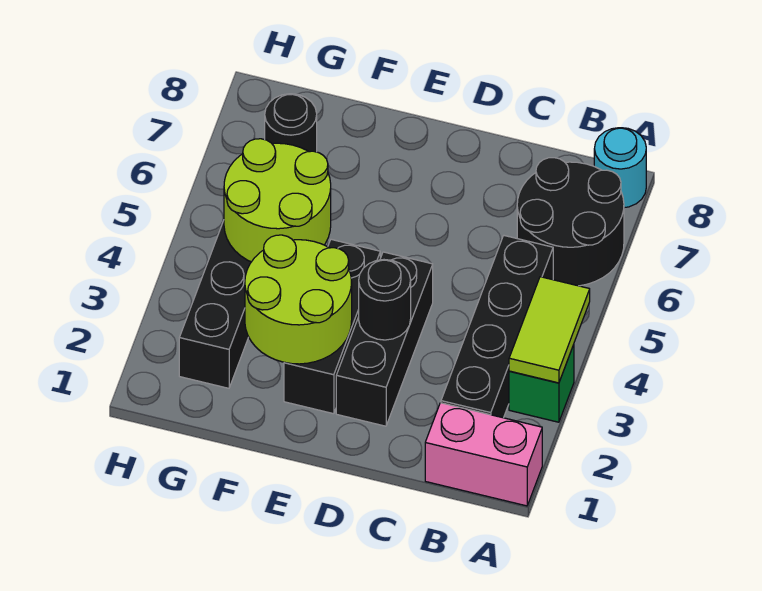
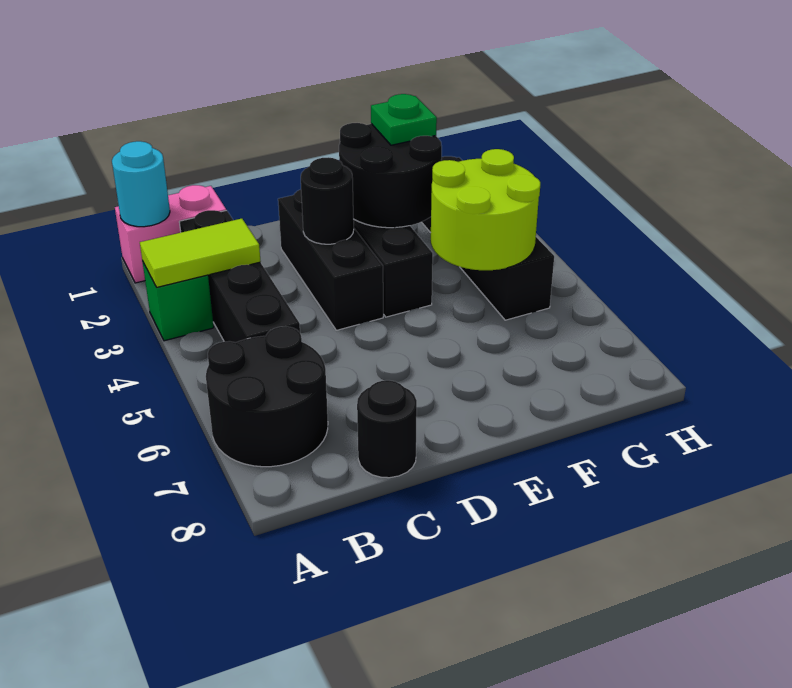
lime 1x2 tile [509,277,590,383] -> lime 1x2 tile turned to [140,219,261,287]
cyan 1x1 round brick [594,128,646,208] -> cyan 1x1 round brick moved to [112,141,170,227]
lime 2x2 round brick [245,235,352,364] -> black 2x2 round brick [339,123,442,228]
none -> green 1x1 plate [371,94,437,145]
black 1x1 round brick [265,94,317,152] -> black 1x1 round brick moved to [357,380,417,478]

